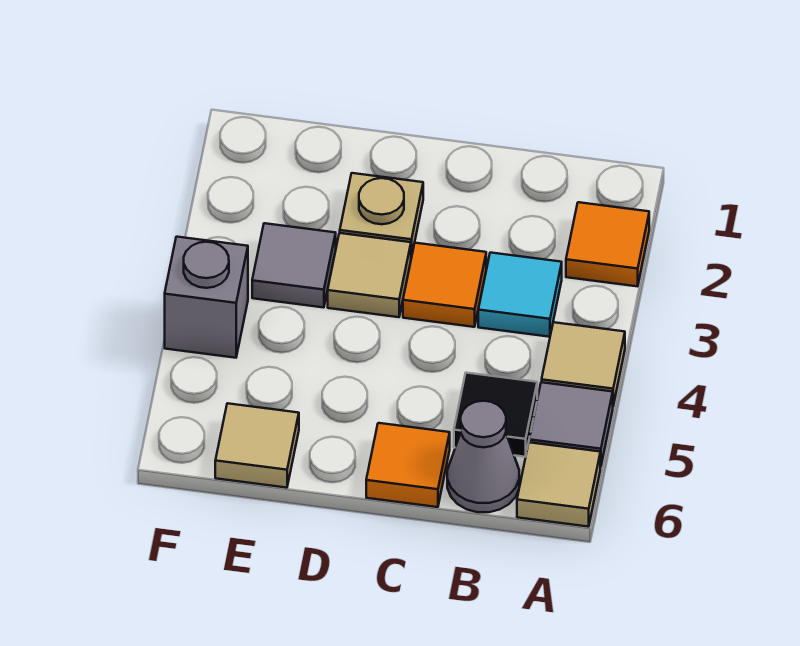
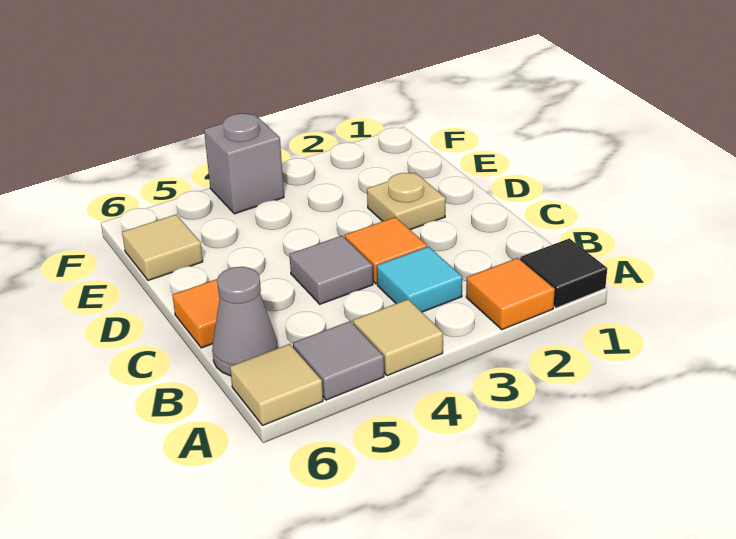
black 1x1 tile [454,373,537,457] -> black 1x1 tile moved to [520,238,607,308]
tan 1x1 tile [328,233,411,317] -> none
grey 1x1 tile [252,223,336,308] -> grey 1x1 tile moved to [289,236,373,304]

